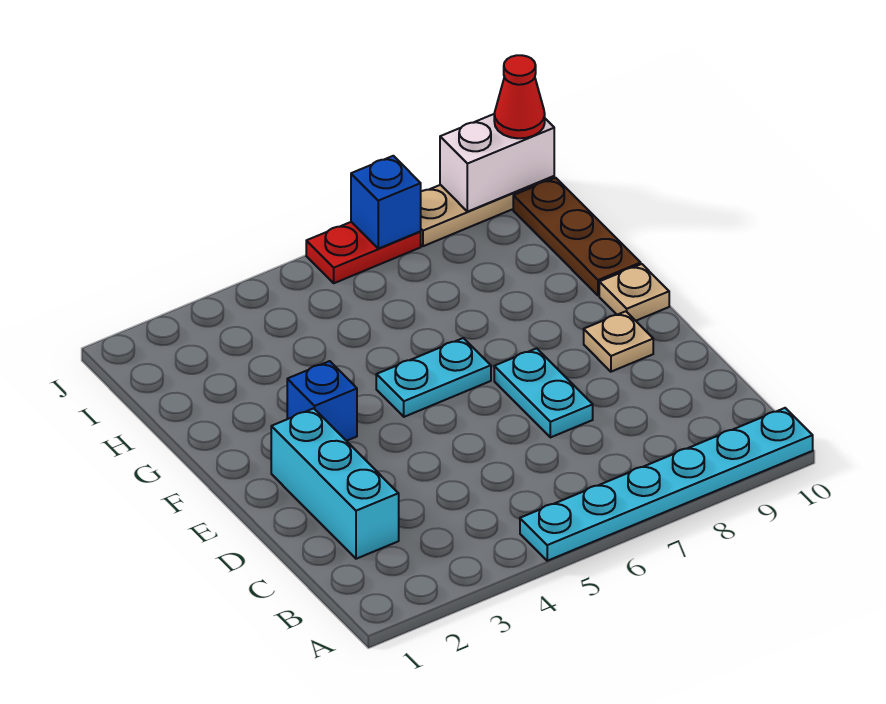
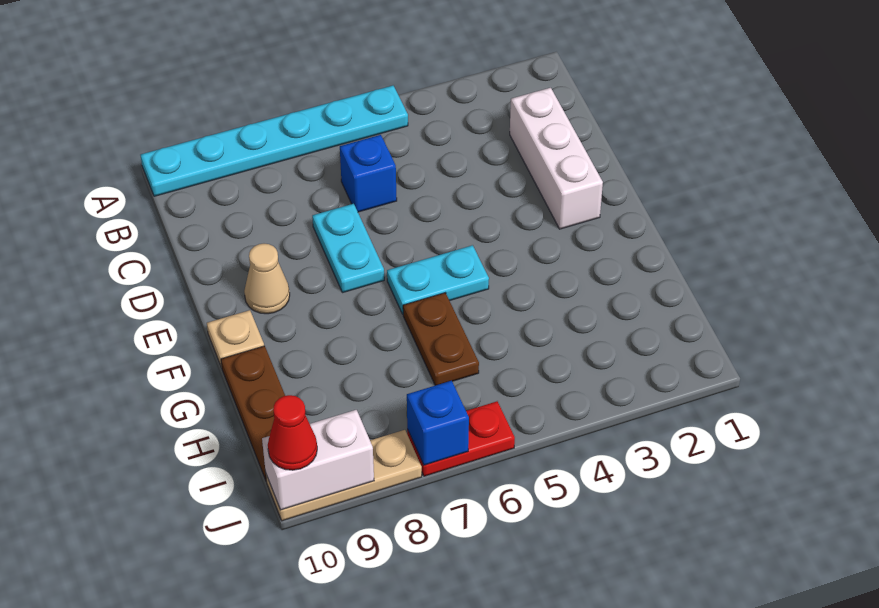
cyan 1x3 brick [271,408,399,559] -> white 1x3 brick [510,88,603,229]
tan 1x1 plate [584,311,653,372] -> tan 1x1 cone [244,244,290,314]
blue 1x1 brick [287,361,357,441] -> blue 1x1 brick moved to [340,135,397,212]
none -> brown 1x2 plate [403,293,479,385]

